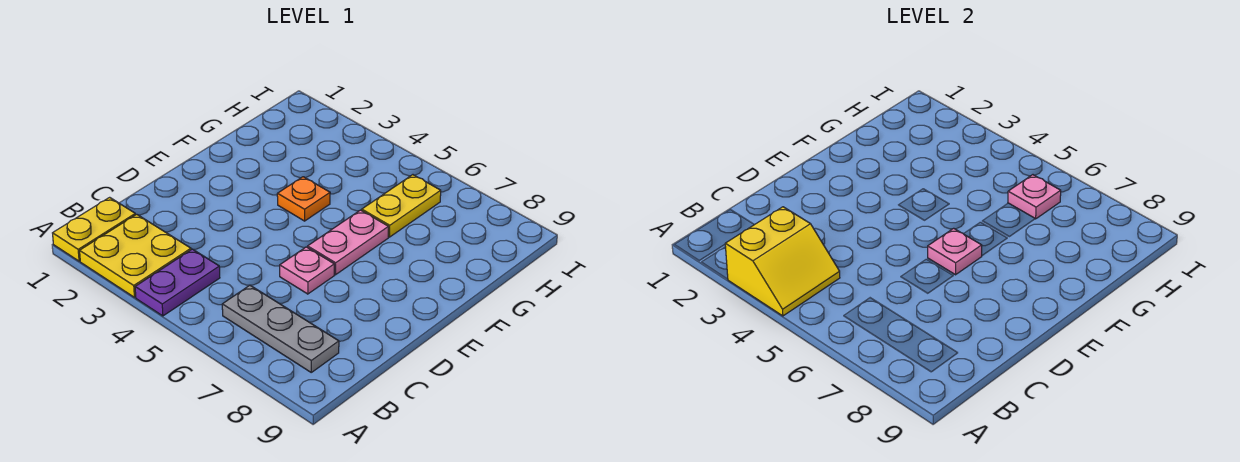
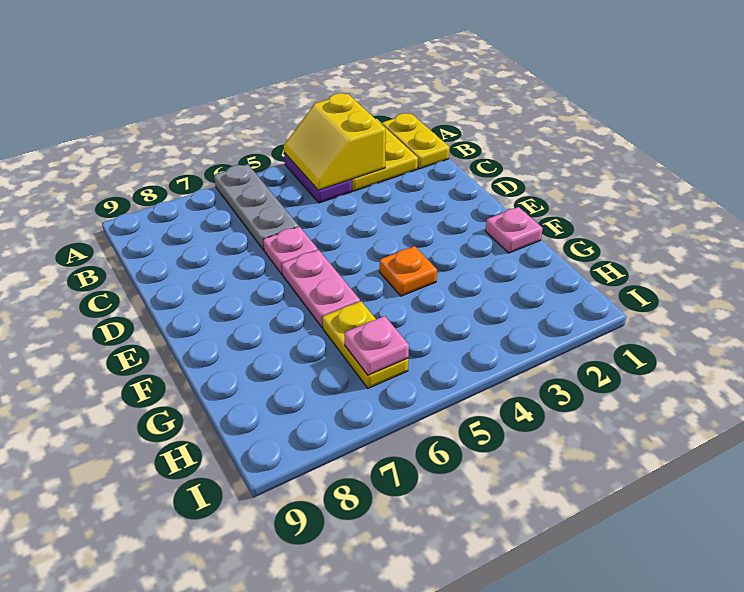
grey 1x3 plate [222,285,339,372] -> grey 1x3 plate turned to [214,164,299,250]
pink 1x1 plate [928,228,982,275] -> pink 1x1 plate moved to [486,207,543,253]

